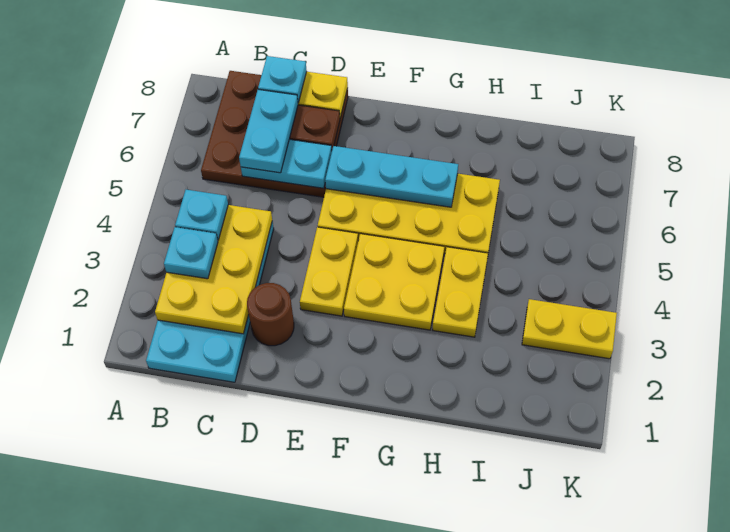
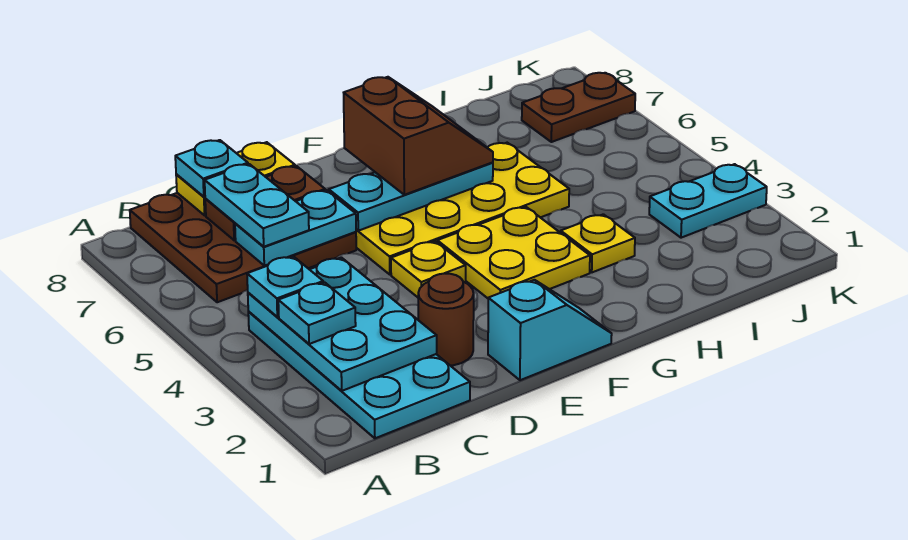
yellow 2x3 plate [155,205,272,334] -> cyan 2x3 plate [248,257,437,391]
none -> cyan 1x2 slope [488,280,612,380]
yellow 1x2 plate [300,227,358,316] -> yellow 1x1 plate [391,241,466,297]
none -> brown 2x2 slope [344,77,493,195]
yellow 1x2 plate [433,247,488,337] -> yellow 1x1 plate [561,214,635,272]
yellow 1x2 plate [522,299,617,359] -> cyan 1x2 plate [649,164,767,238]
none -> brown 1x2 plate [522,73,635,142]

